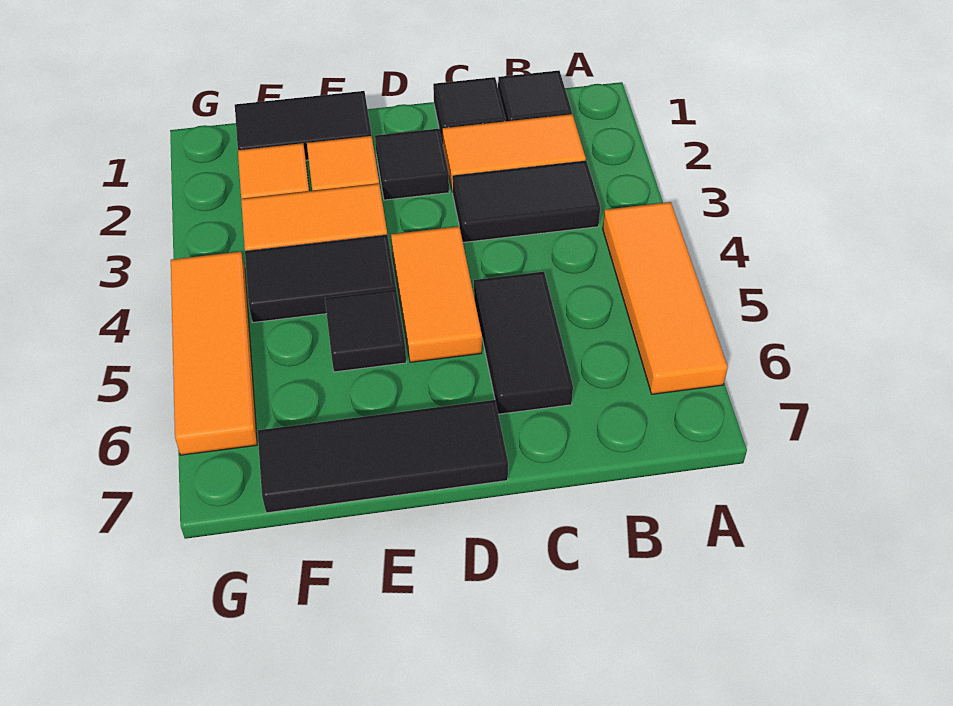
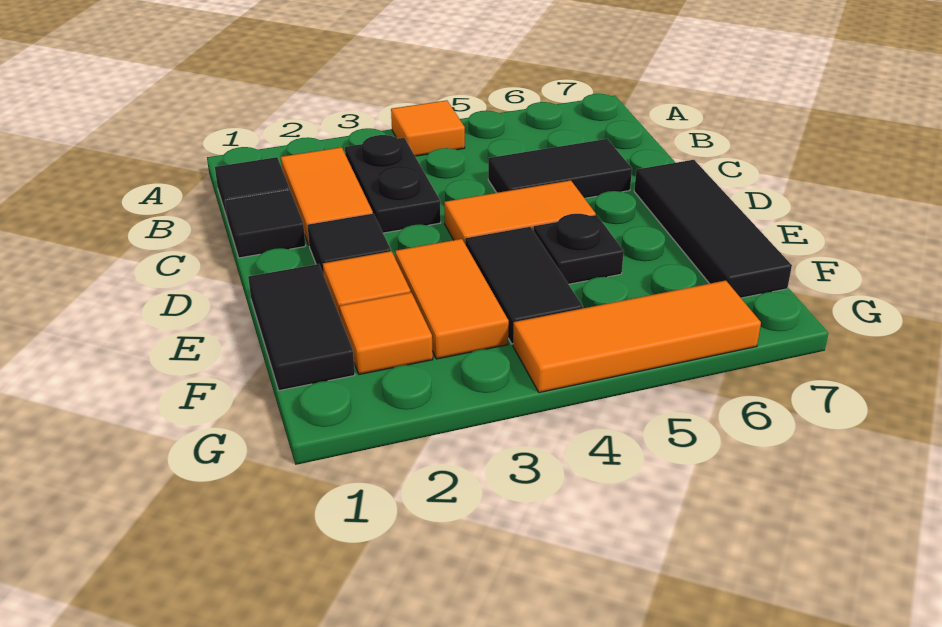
orange 1x3 tile [603,202,728,394] -> orange 1x1 tile [391,100,465,156]
black 1x2 tile [452,161,600,242] -> black 1x2 plate [345,135,441,233]
black 1x1 tile [325,289,406,372] -> black 1x1 plate [534,214,624,284]

